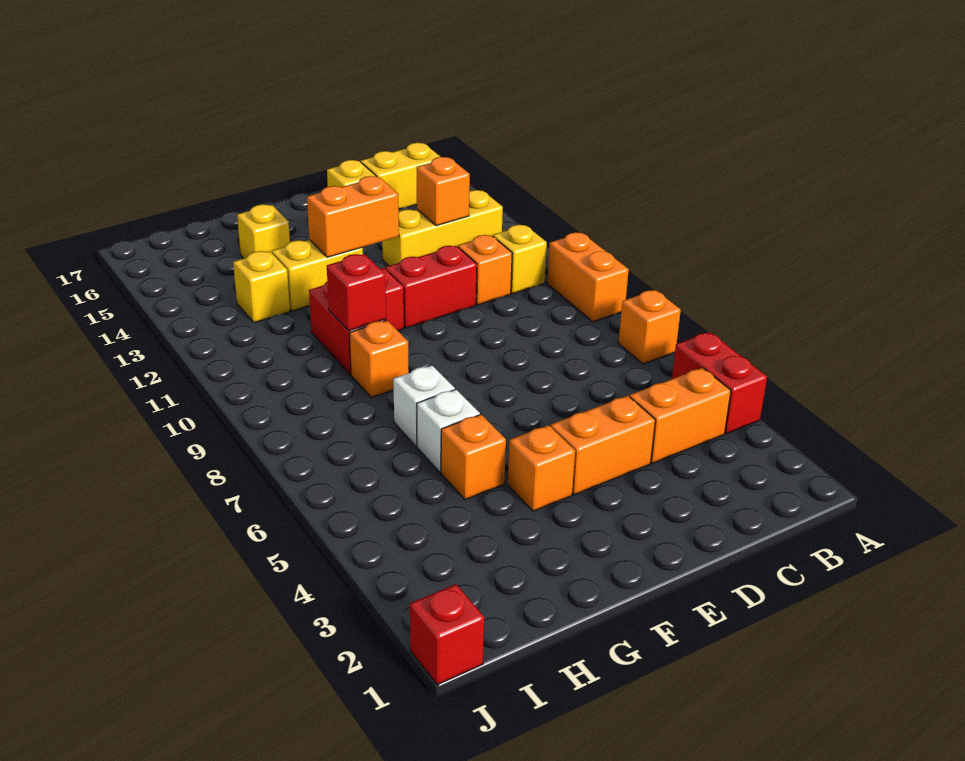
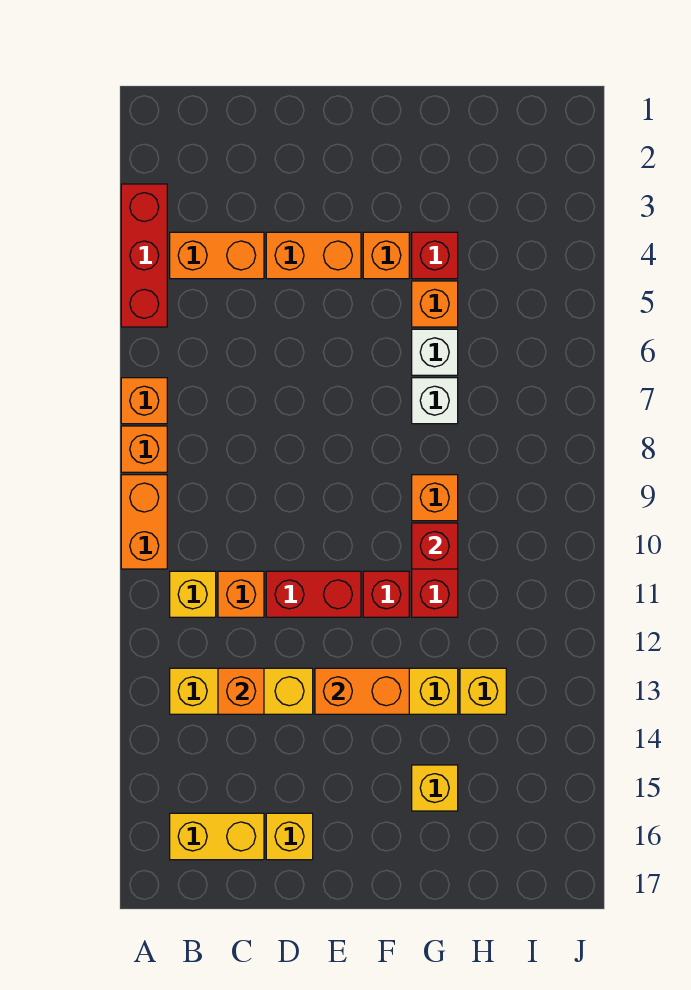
red 1x2 brick [672,332,767,434] -> red 1x3 brick [121,184,167,327]
none -> orange 1x1 brick [121,426,167,472]
red 1x1 brick [410,584,484,685] -> red 1x1 brick moved to [412,232,458,279]

